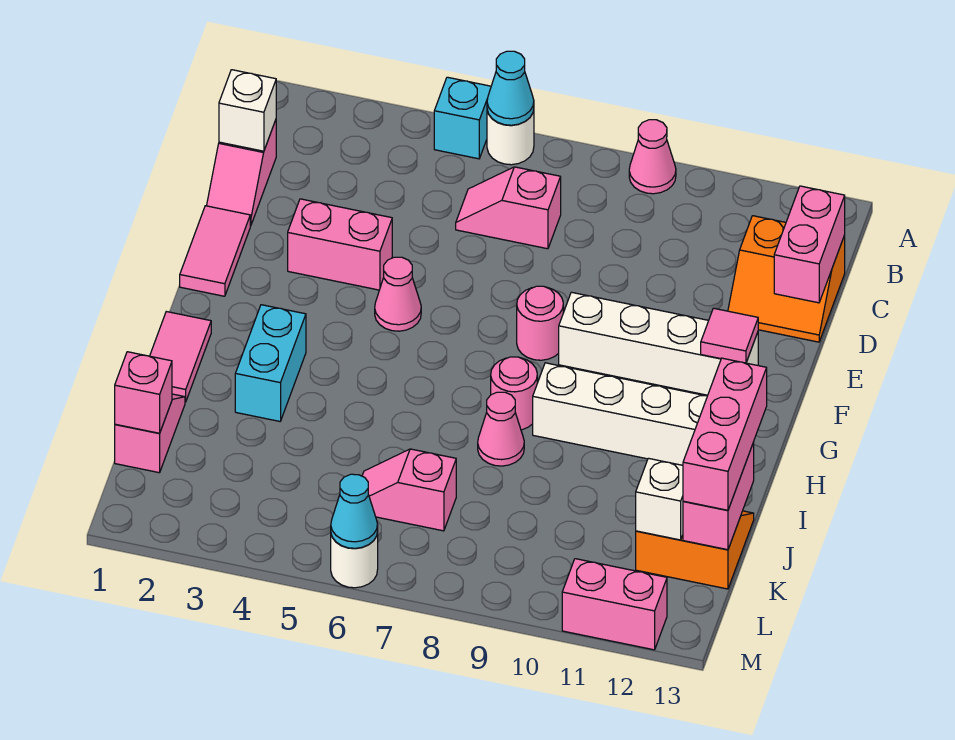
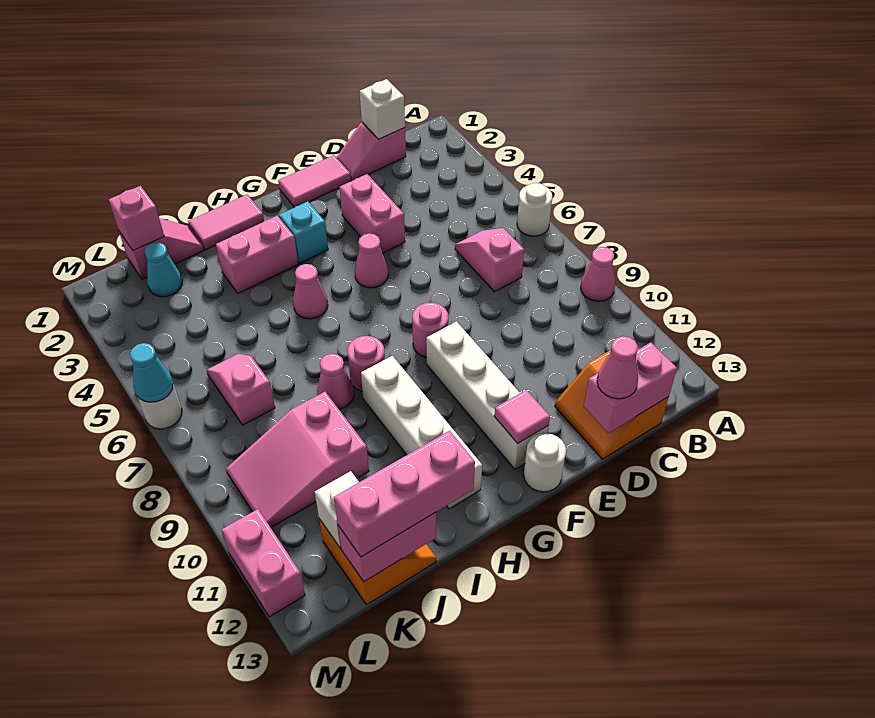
cyan 1x1 brick [434,77,491,159] -> cyan 1x1 brick moved to [279,202,328,263]
cyan 1x1 cone [487,51,534,125] -> cyan 1x1 cone moved to [145,242,182,297]
none -> pink 1x1 cone [597,336,638,399]
none -> white 1x1 round brick [524,433,566,492]
cyan 1x2 brick [235,305,306,421] -> pink 1x2 brick [216,216,298,293]
none -> pink 1x1 cone [293,264,328,319]
none -> pink 2x3 slope [226,392,369,528]

